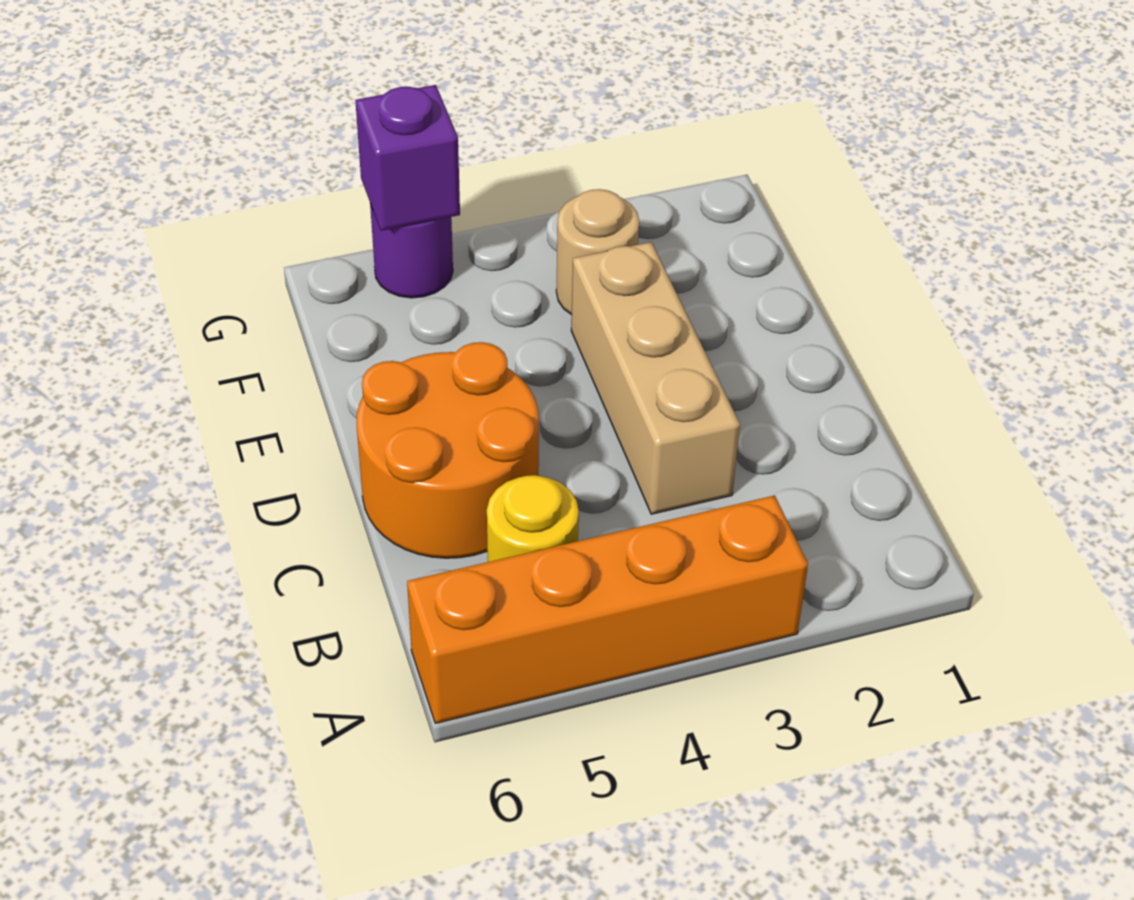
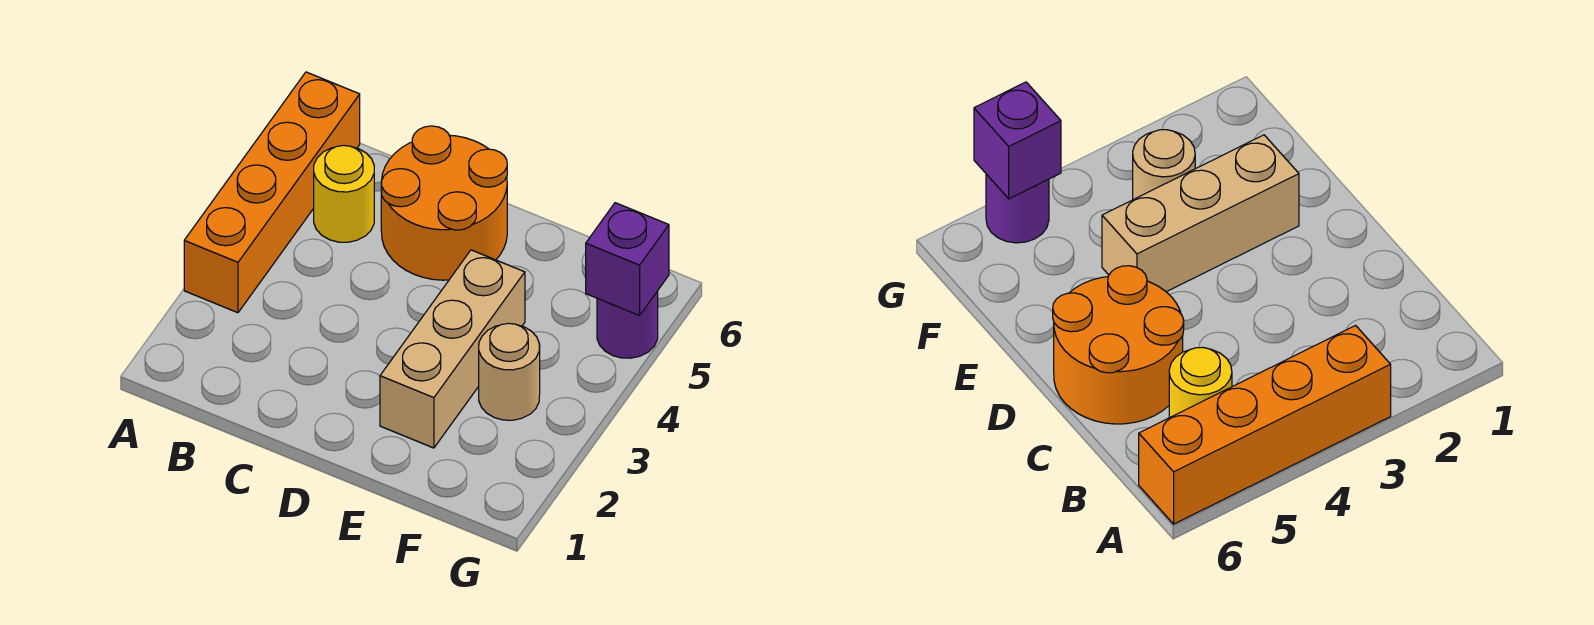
tan 1x3 brick [571,242,740,514] -> tan 1x3 brick turned to [380,250,525,448]

